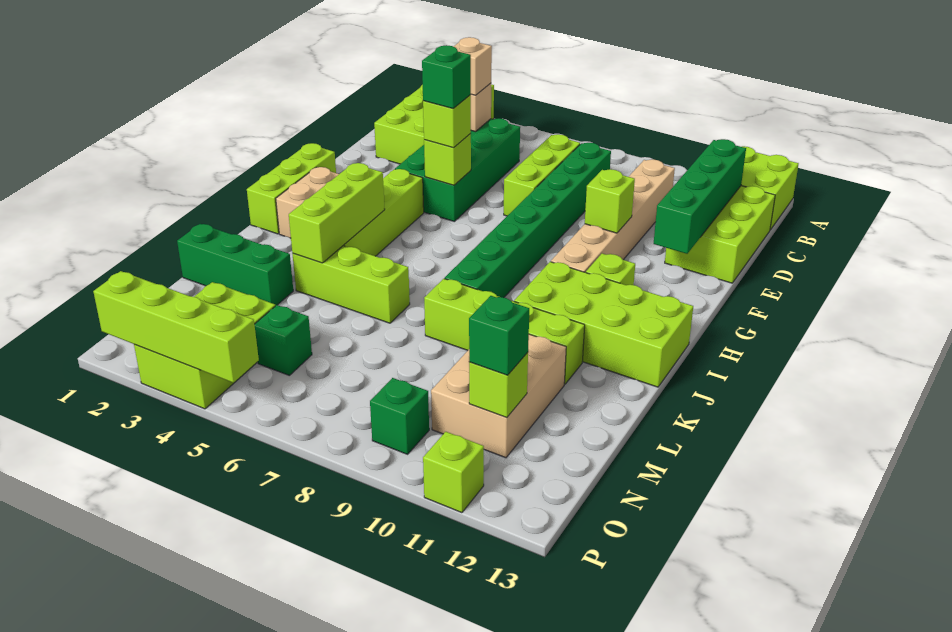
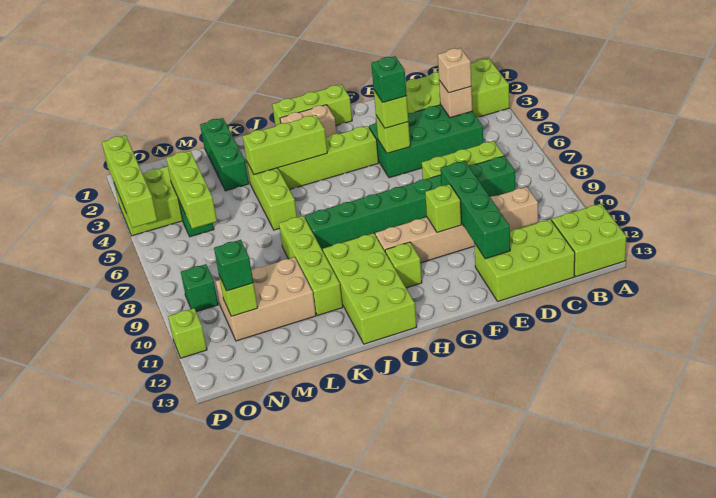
green 1x4 brick [654,139,746,254] -> green 1x4 brick turned to [441,161,510,259]
none -> lime 1x3 brick [166,151,217,229]

